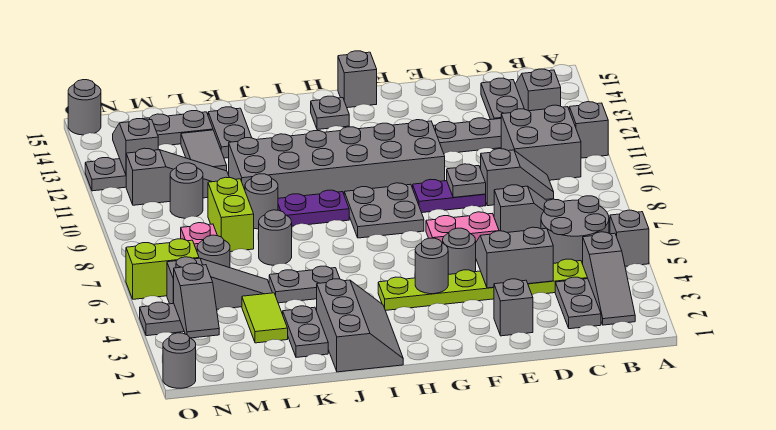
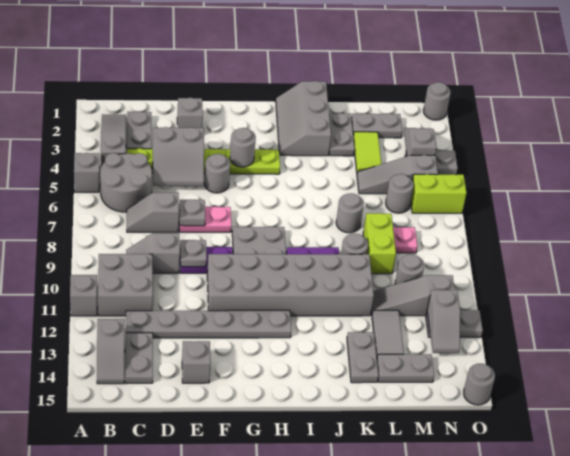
grey 1x1 brick [338,51,377,108] -> grey 1x1 brick moved to [182,341,210,383]
grey 1x1 plate [311,96,349,130] -> grey 1x1 plate moved to [179,200,205,226]
grey 1x2 plate [269,266,340,303] -> grey 1x2 plate moved to [351,113,402,138]

